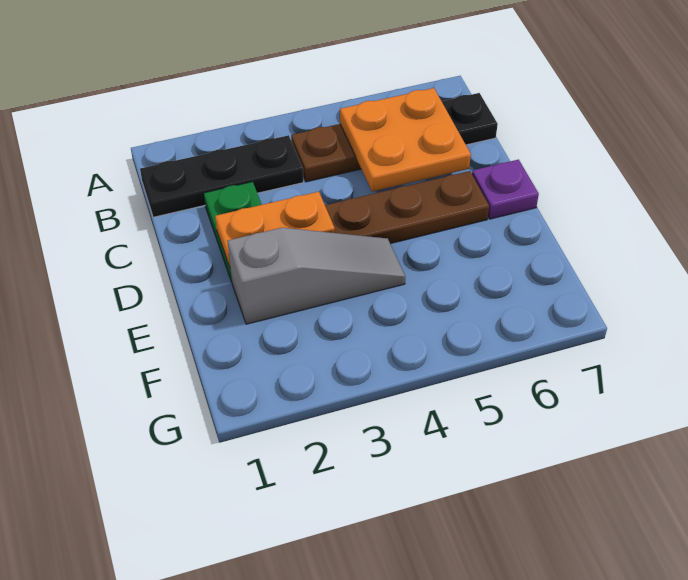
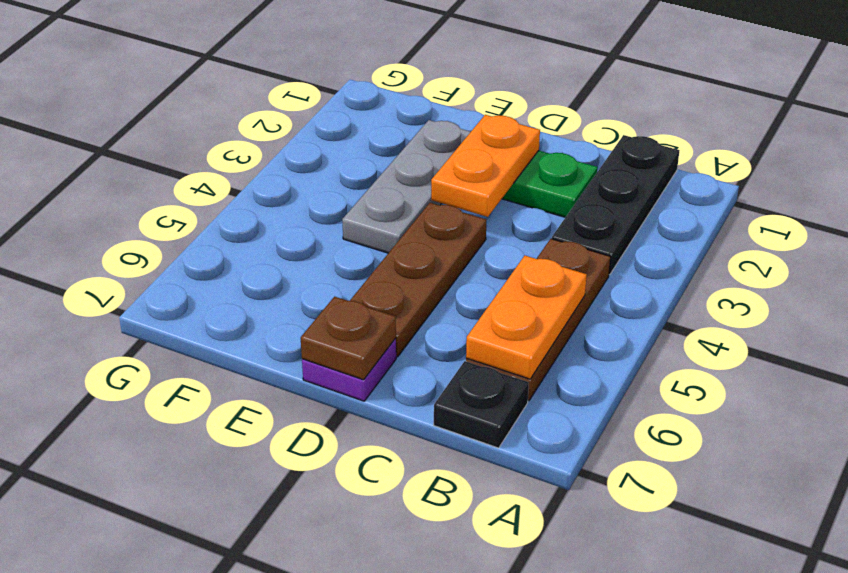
orange 2x2 plate [340,88,471,192] -> orange 1x2 plate [466,256,587,379]
none -> brown 1x1 plate [301,297,396,380]
grey 1x3 slope [228,228,405,324] -> grey 1x3 plate [342,120,471,253]

